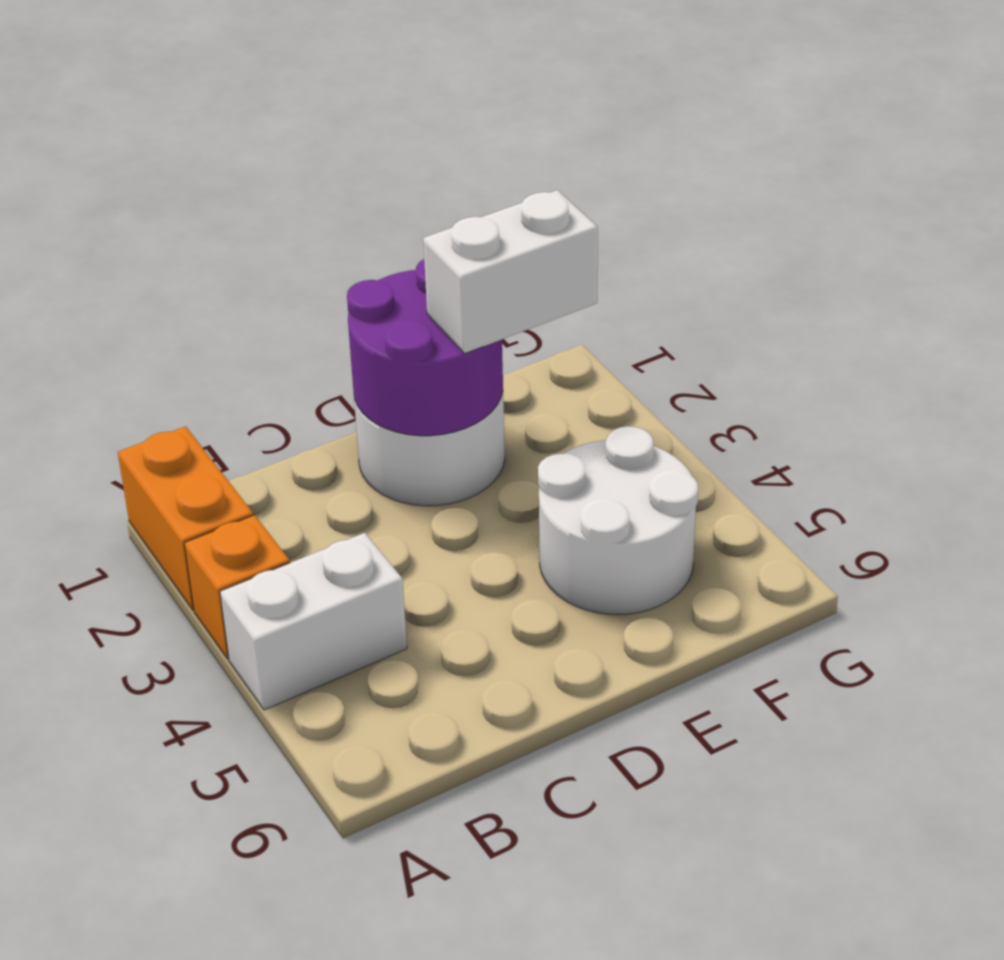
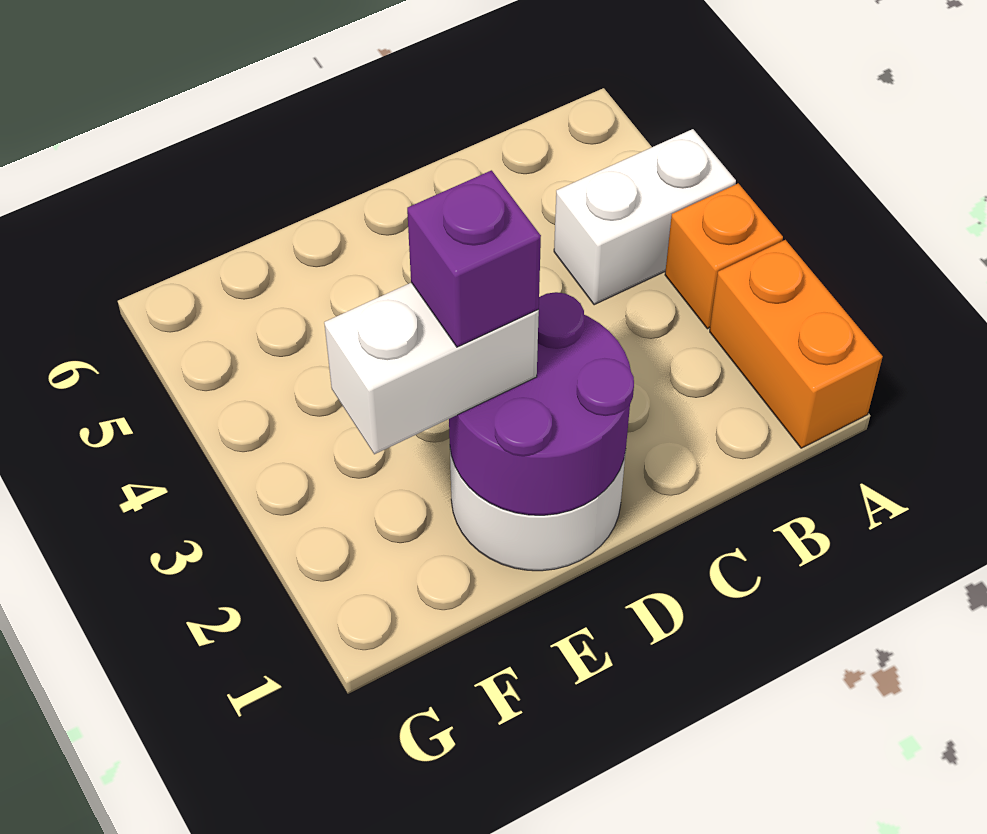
none -> purple 1x1 brick [407,170,541,347]
white 2x2 round brick [538,426,698,614] -> none

